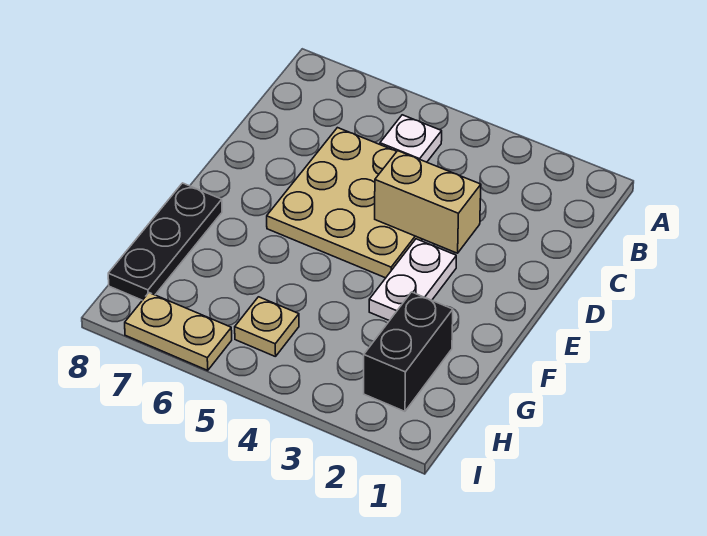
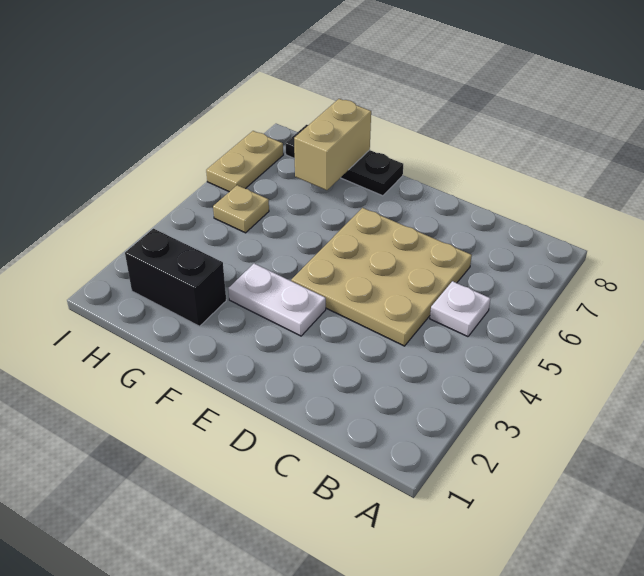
tan 1x2 brick [375,151,481,253] -> tan 1x2 brick moved to [294,99,371,190]

